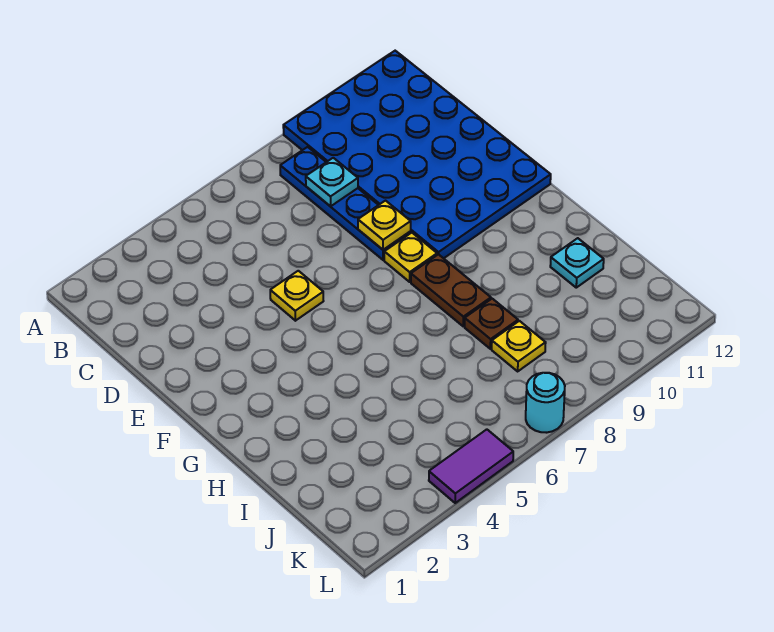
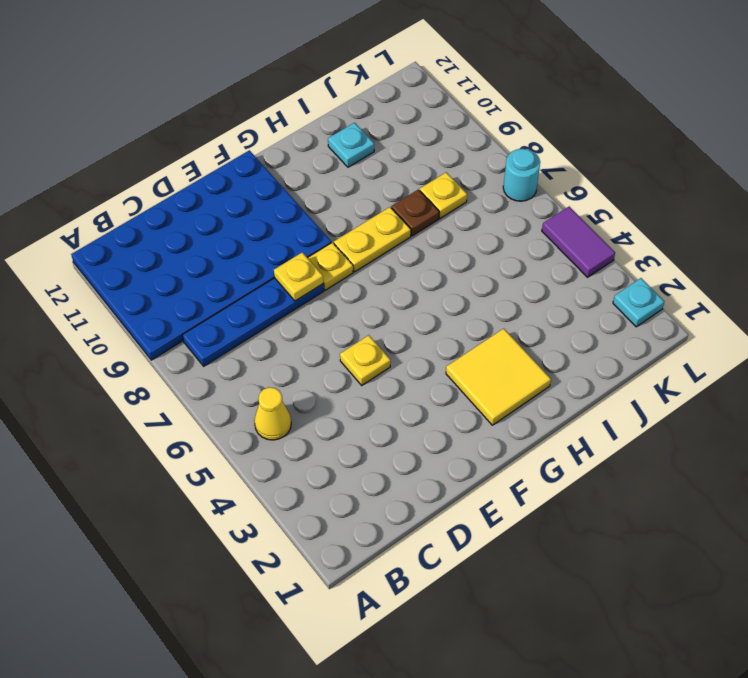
none -> yellow 1x1 cone [254,387,291,440]
cyan 1x1 plate [306,158,358,206] -> cyan 1x1 plate moved to [613,278,664,327]
none -> yellow 2x2 tile [446,328,551,425]
brown 1x2 plate [411,254,491,326] -> yellow 1x2 plate [334,207,411,272]

